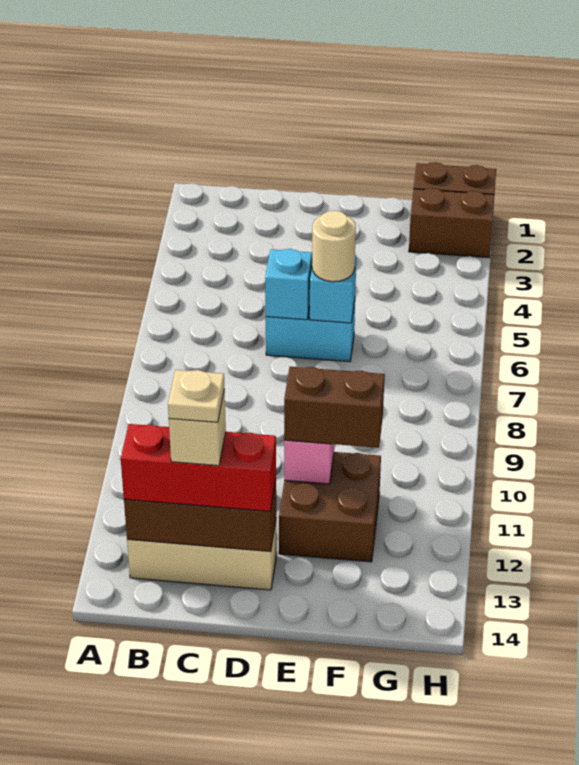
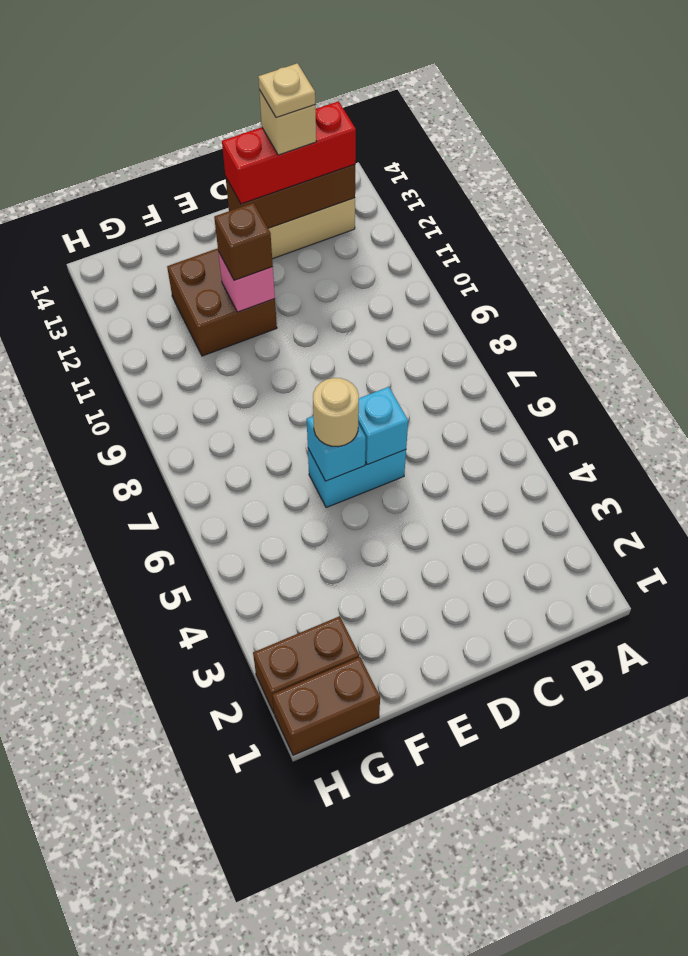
brown 1x2 brick [284,367,385,448] -> brown 1x1 brick [214,203,273,280]

